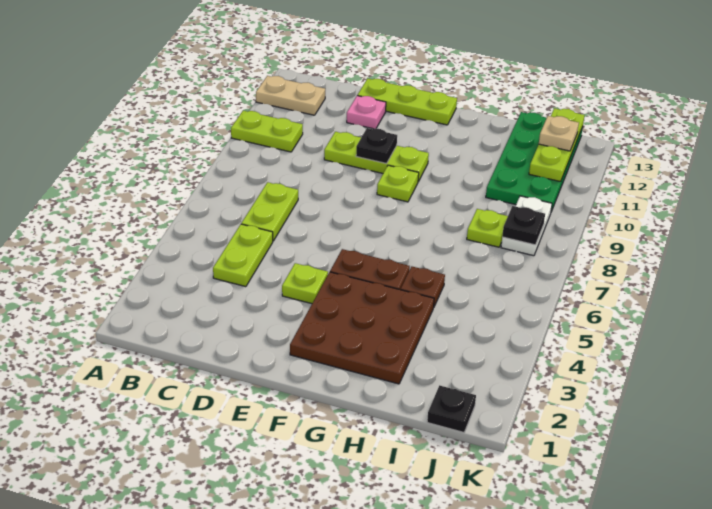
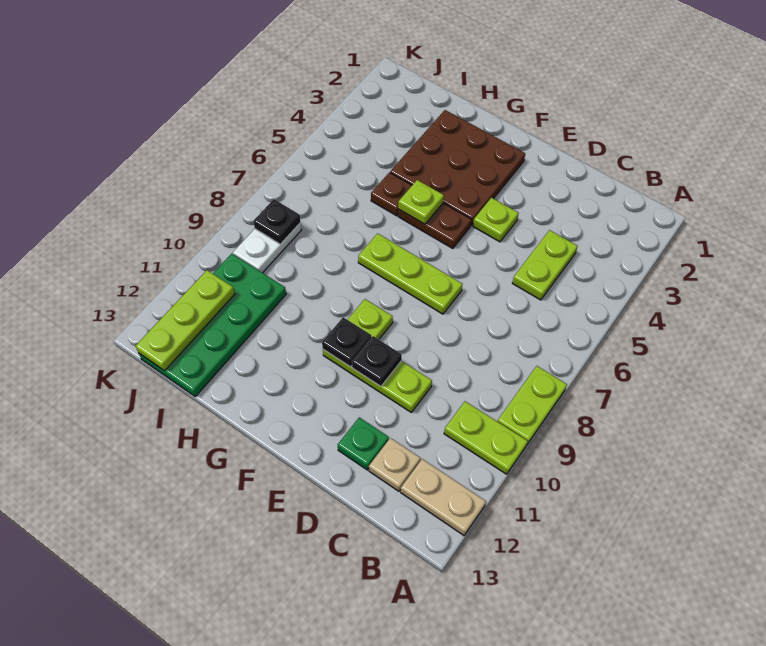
lime 1x2 plate [241,182,298,241] -> lime 1x2 plate moved to [497,366,567,444]
pink 1x1 plate [347,96,386,129] -> green 1x1 plate [338,417,389,470]
lime 1x3 plate [357,79,457,125] -> lime 1x3 plate moved to [358,233,462,314]
lime 1x1 plate [467,209,508,247] -> lime 1x1 plate moved to [398,180,444,224]
black 1x1 plate [427,385,476,432] -> black 1x1 plate moved to [322,317,371,367]
tan 1x1 plate [539,116,579,151] -> tan 1x1 plate moved to [369,438,420,491]

